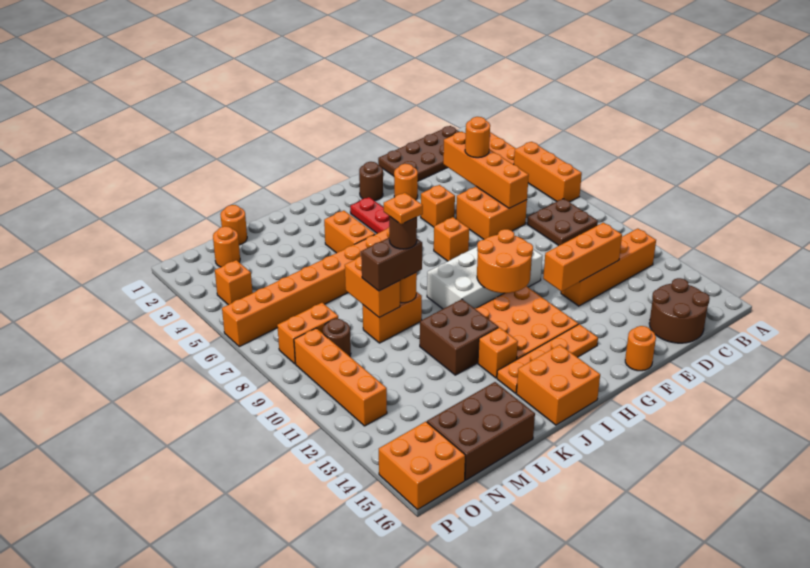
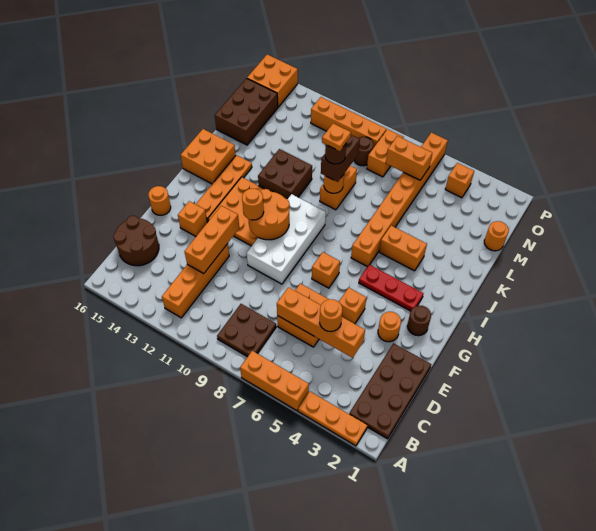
orange 1x1 brick [478,327,518,378] -> orange 1x1 brick moved to [178,201,207,236]
orange 1x2 brick [345,256,400,317] -> orange 1x2 brick moved to [386,136,432,180]
orange 1x1 round brick [213,226,240,267] -> orange 1x1 round brick moved to [242,189,264,220]

